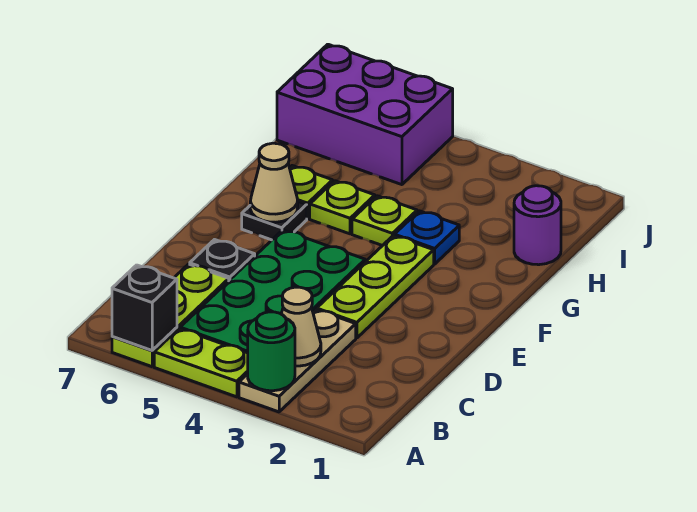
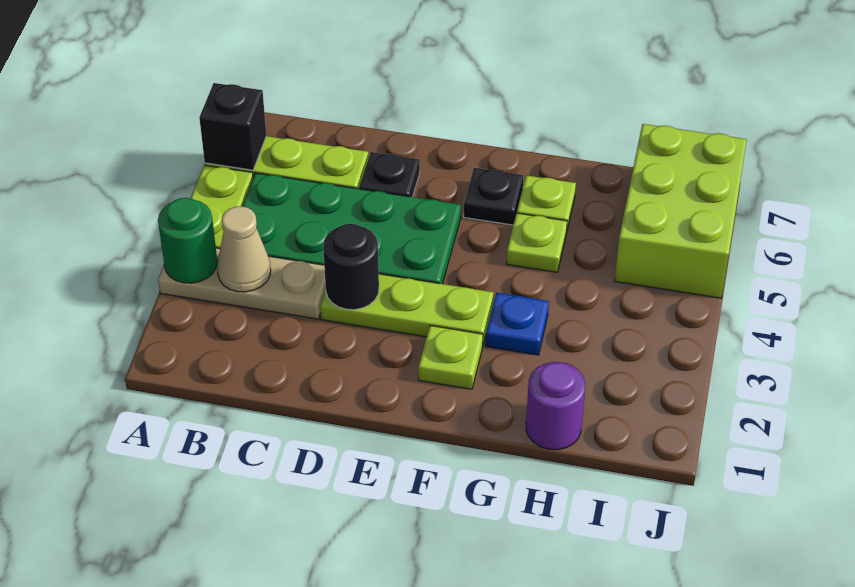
none -> black 1x1 round brick [323,224,379,310]
tan 1x1 cone [250,143,298,222] -> none
lime 1x1 plate [352,196,417,246] -> lime 1x1 plate moved to [418,326,483,389]
purple 2x3 brick [277,44,453,185] -> lime 2x3 brick [615,124,747,298]

